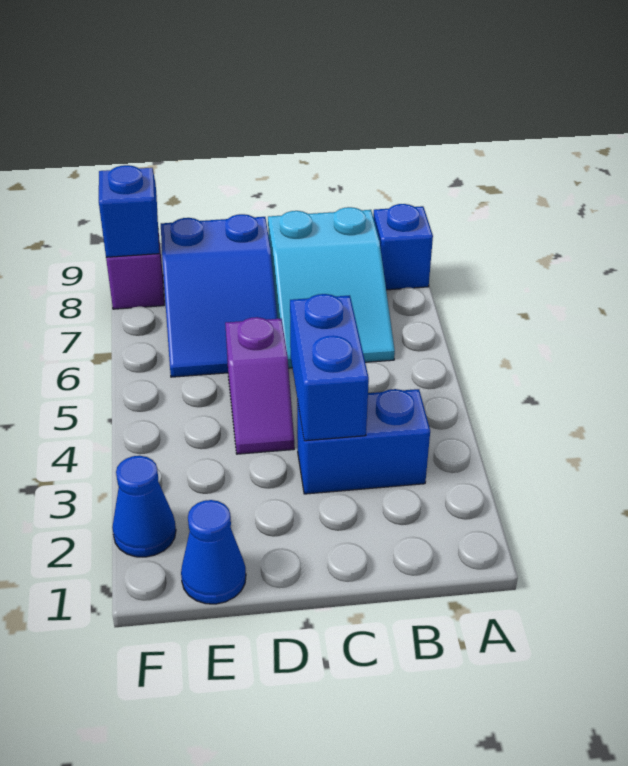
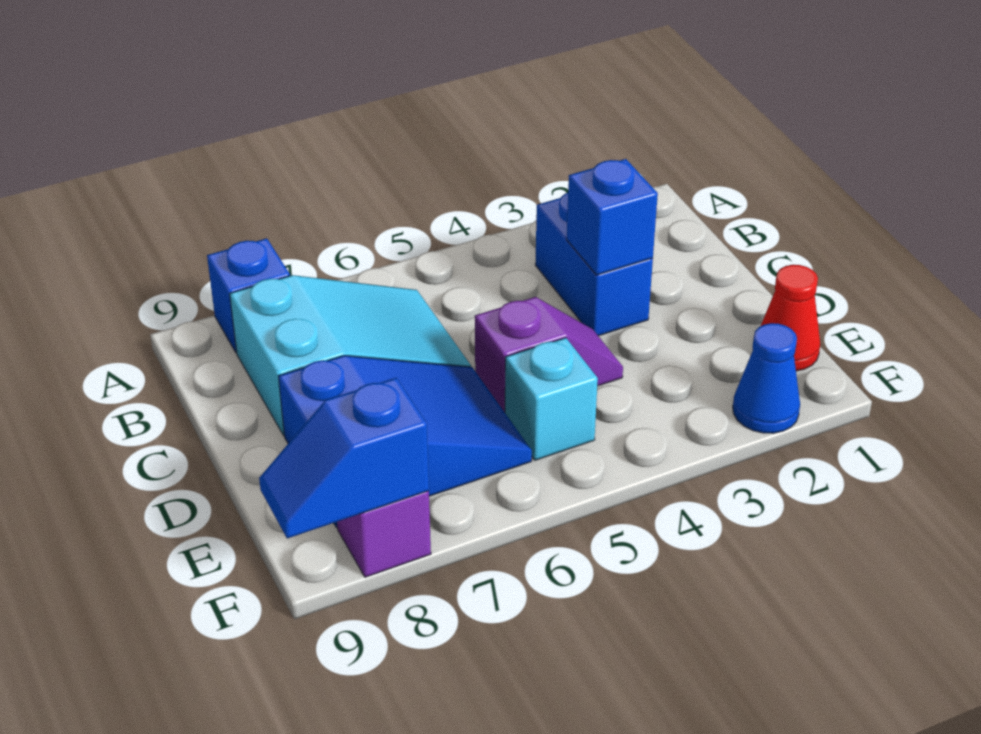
blue 1x2 brick [290,294,369,441] -> blue 1x1 brick [567,159,658,275]
blue 1x1 cone [181,500,246,604] -> red 1x1 cone [761,265,820,371]
none -> cyan 1x1 brick [505,338,598,460]

